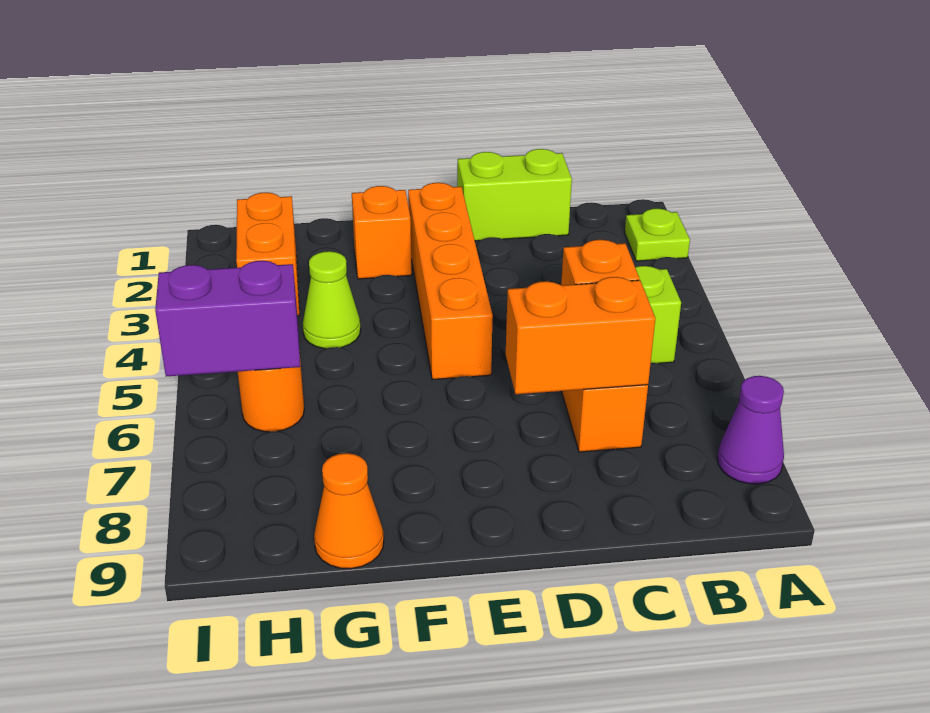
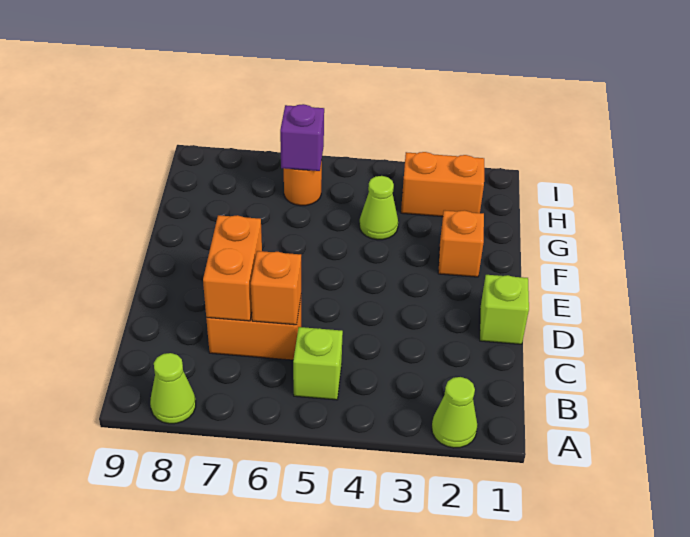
lime 1x1 plate [625,209,690,261] -> lime 1x1 cone [432,377,478,448]
purple 1x1 cone [717,376,784,484] -> lime 1x1 cone [150,353,196,424]
lime 1x2 brick [457,149,572,241] -> lime 1x1 brick [480,275,529,344]
orange 1x4 brick [408,183,493,380] -> none
orange 1x1 cone [314,453,384,569] -> none
purple 1x2 brick [155,261,300,376] -> purple 1x1 brick [280,104,324,171]

